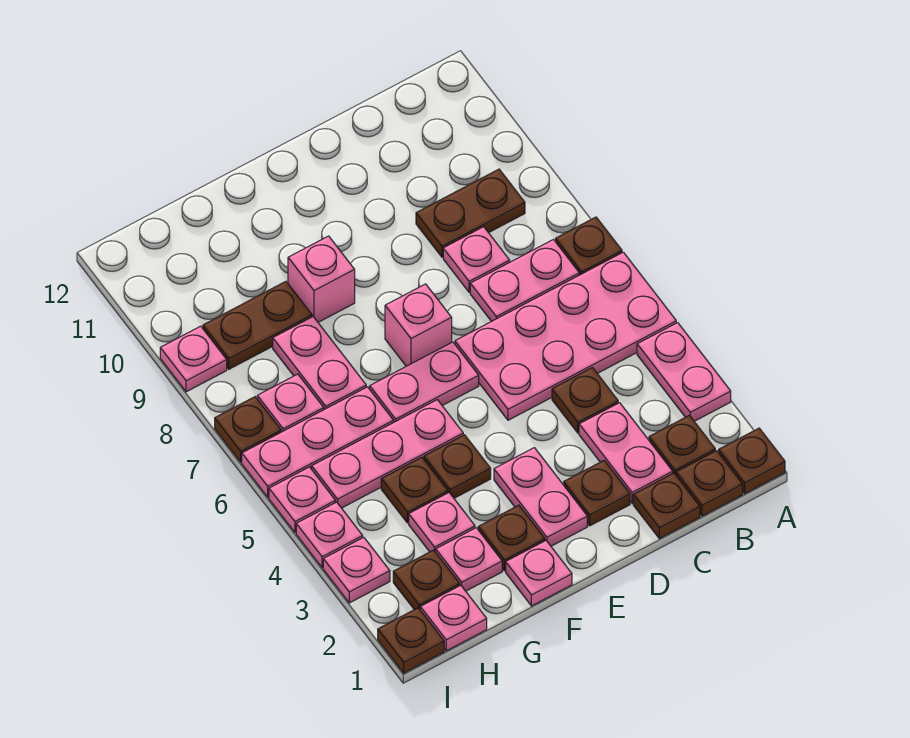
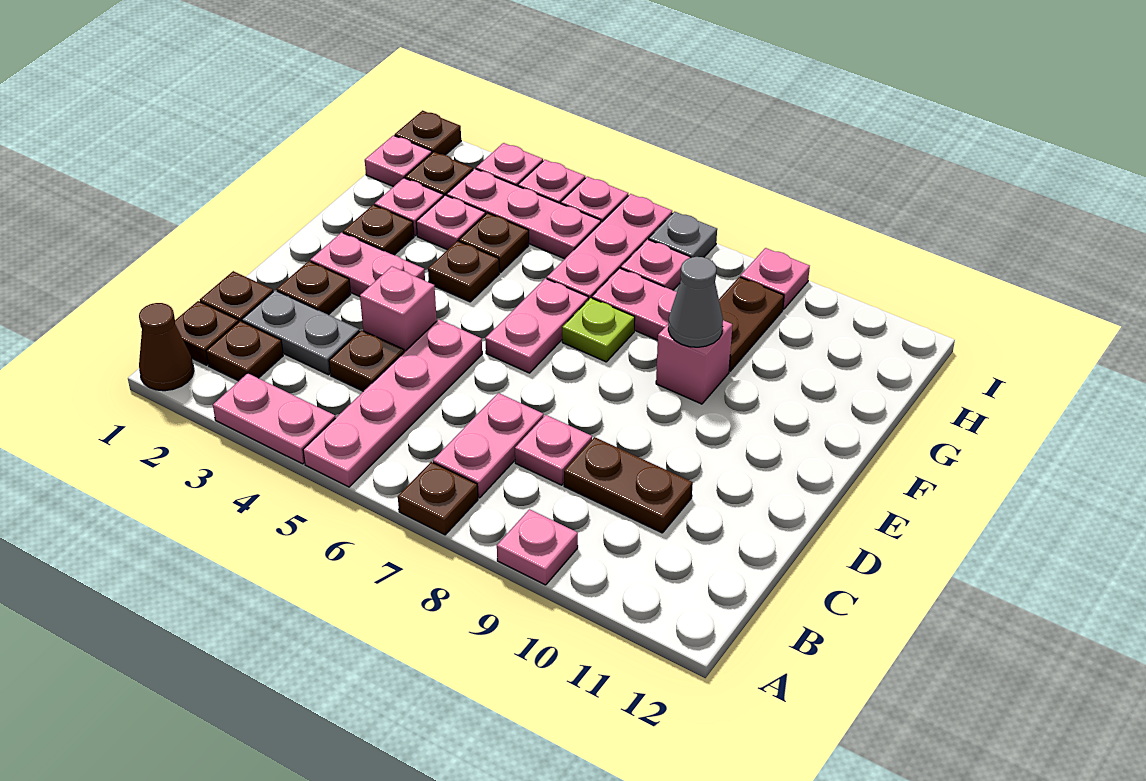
brown 1x1 plate [719,428,785,494] -> brown 1x1 cone [139,303,194,391]
pink 2x4 plate [455,252,676,420] -> pink 1x4 plate [303,319,482,487]
brown 1x2 plate [416,169,525,257] -> brown 1x2 plate turned to [564,437,693,533]
pink 1x2 plate [579,403,673,503] -> grey 1x2 plate [242,290,360,375]
pink 1x1 brick [385,284,452,366] -> pink 1x1 brick moved to [360,266,437,352]
pink 1x1 plate [506,541,572,606] -> pink 1x1 plate moved to [497,509,578,585]
pink 1x3 plate [312,400,463,508] -> pink 1x3 plate turned to [447,169,601,259]
none -> lime 1x1 plate [562,298,635,362]
none -> grey 1x1 cone [668,257,723,347]
brown 1x1 plate [215,397,281,462] -> grey 1x1 plate [649,212,717,258]

